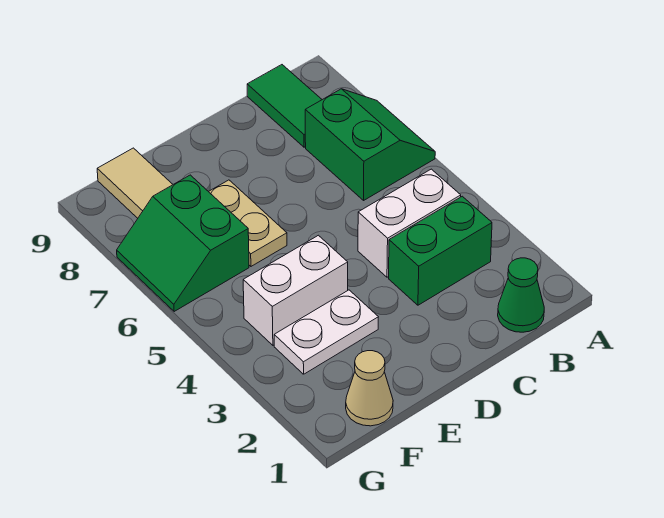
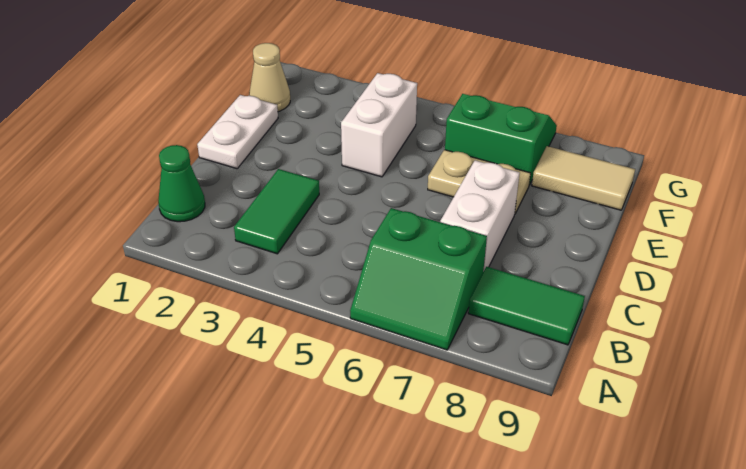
green 1x2 brick [389,196,492,305] -> green 1x2 tile [234,169,319,254]
white 1x2 brick [358,169,461,277] -> white 1x2 brick moved to [440,160,520,272]
white 1x2 plate [274,290,378,374] -> white 1x2 plate moved to [197,95,278,169]

